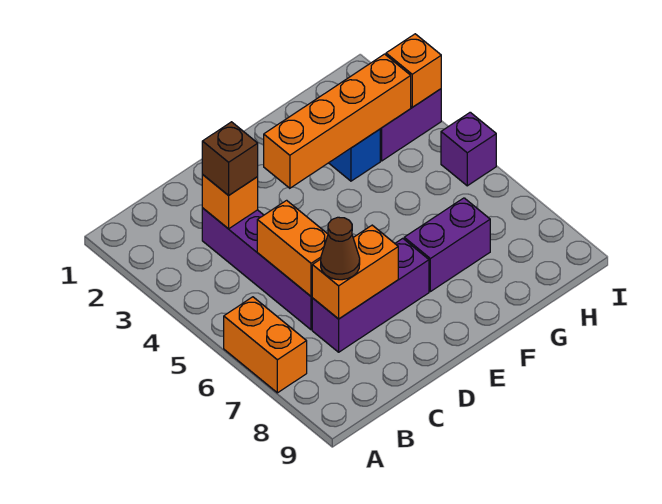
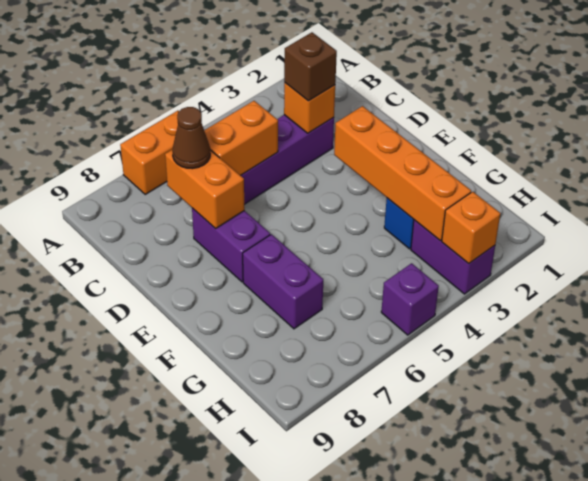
purple 1x3 brick [312,238,429,352] -> purple 1x2 brick [192,208,270,282]

